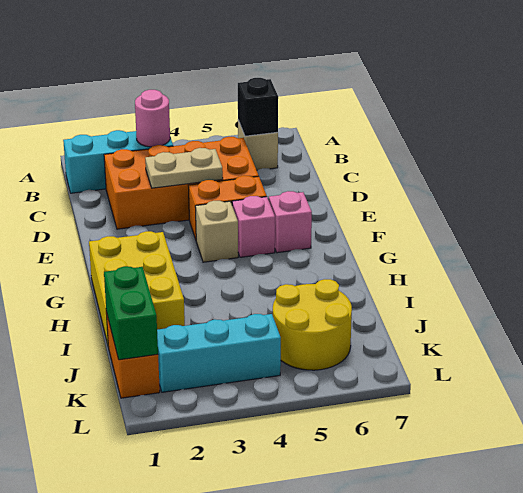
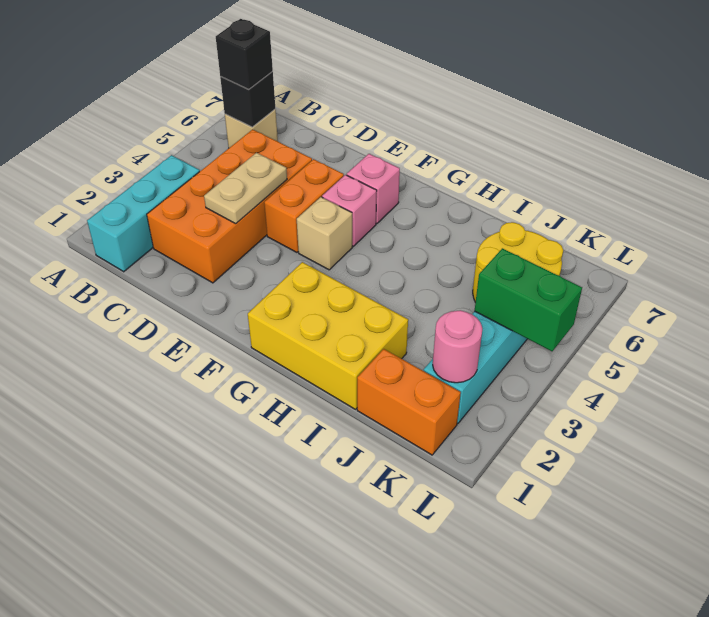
pink 1x1 round brick [135,90,170,147] -> pink 1x1 round brick moved to [433,310,482,383]
none -> black 1x1 brick [216,19,273,89]
green 1x2 brick [104,266,158,360] -> green 1x2 brick moved to [475,248,582,351]

